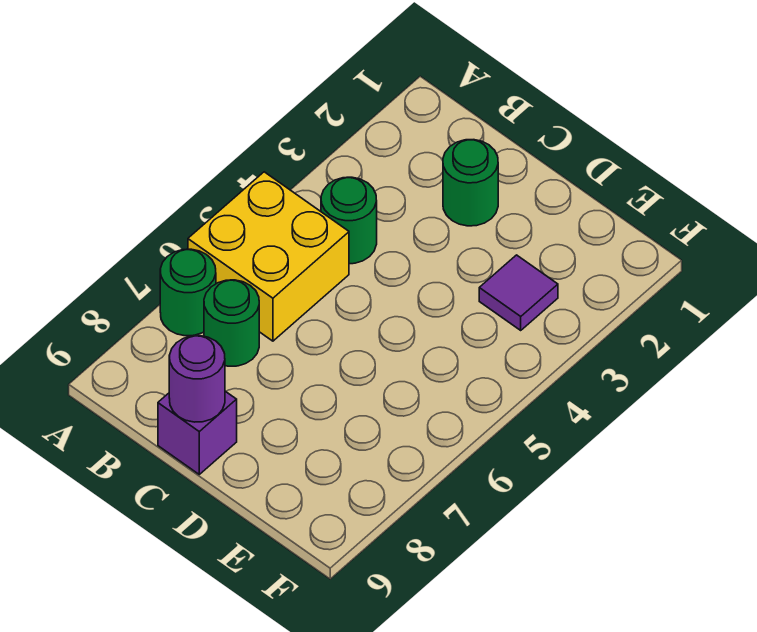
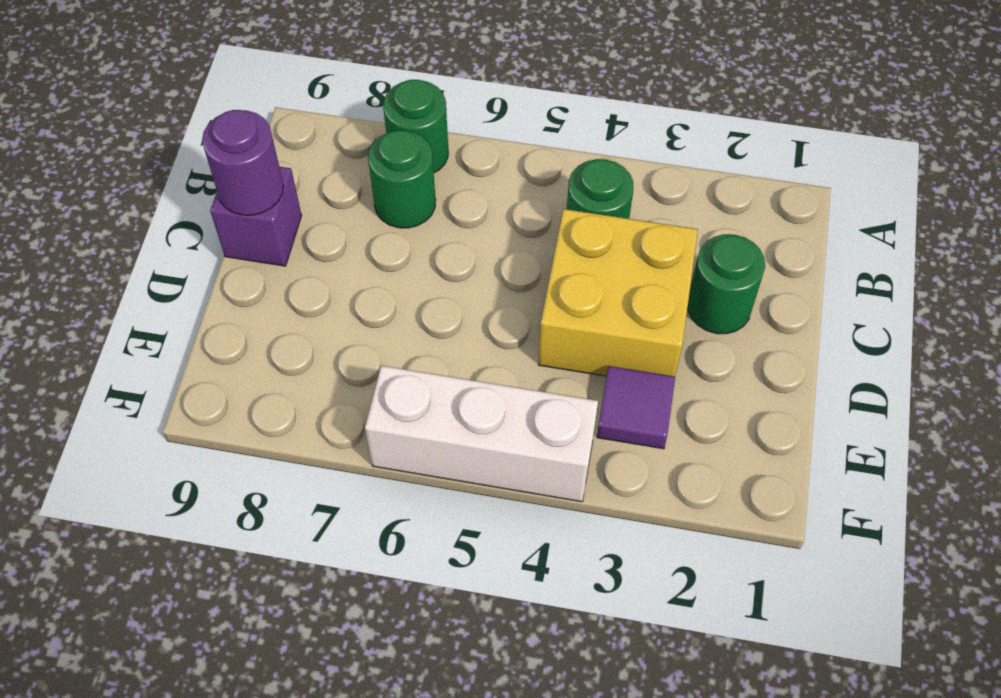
yellow 2x2 brick [188,172,349,341] -> yellow 2x2 brick moved to [539,209,698,377]
none -> white 1x3 brick [365,366,598,502]

